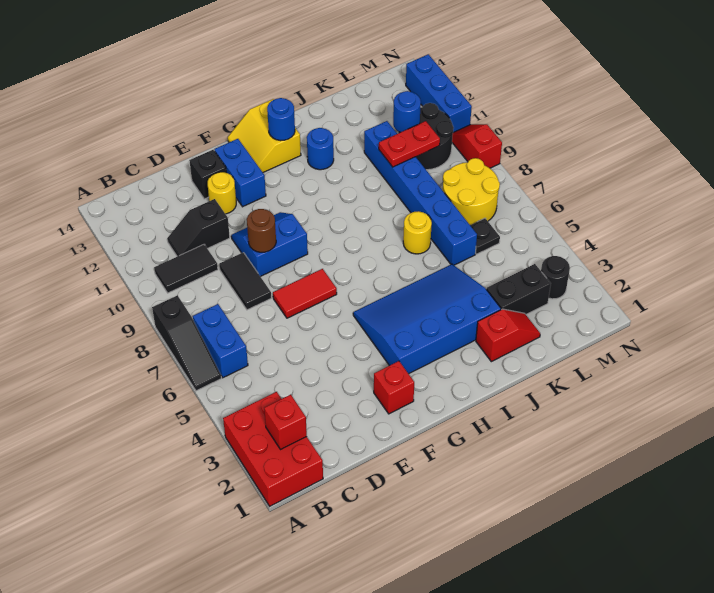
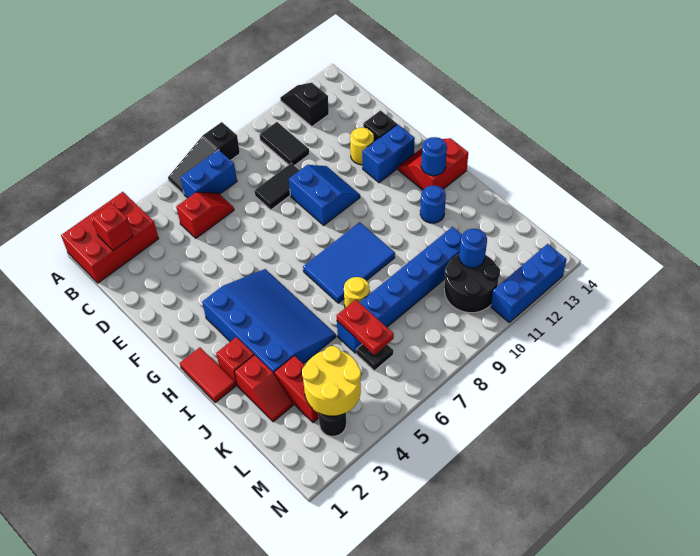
black 1x2 slope [167,199,230,256] -> black 1x2 slope moved to [280,83,329,127]
red 1x2 tile [273,269,337,318] -> red 1x2 tile moved to [180,347,236,403]
brown 1x1 round brick [247,209,276,252] -> none
red 1x1 brick [374,361,414,414] -> red 1x1 brick moved to [216,337,254,385]
yellow 2x2 slope [228,99,301,172] -> red 2x2 slope [398,138,468,190]
none -> blue 2x3 tile [303,222,395,303]
black 1x2 brick [486,264,551,314] -> red 1x2 brick [274,356,319,423]
red 1x2 plate [379,121,440,167] -> red 1x2 plate moved to [337,300,394,355]
yellow 2x2 round brick [443,158,500,225] -> yellow 2x2 round brick moved to [302,346,361,416]
red 1x2 slope [452,124,502,168] -> red 1x2 slope moved to [176,192,234,238]

